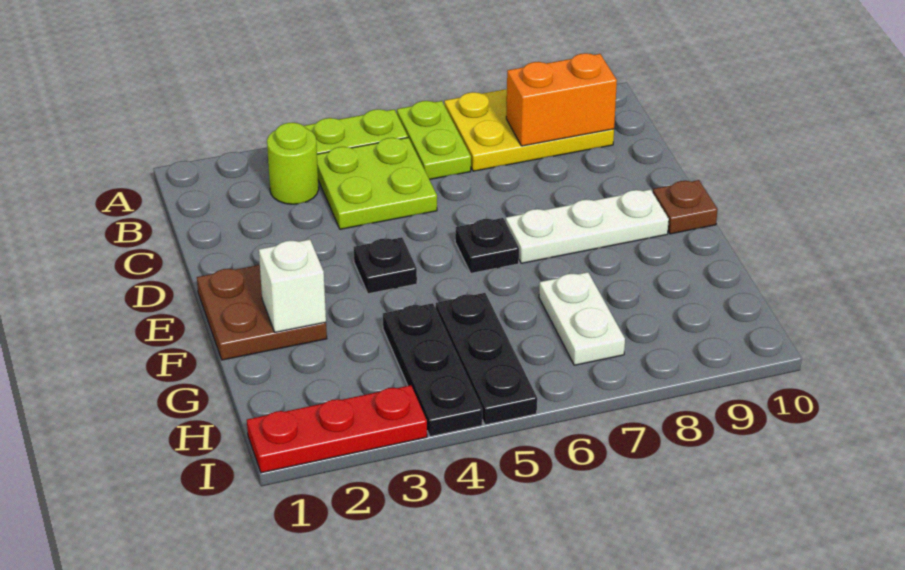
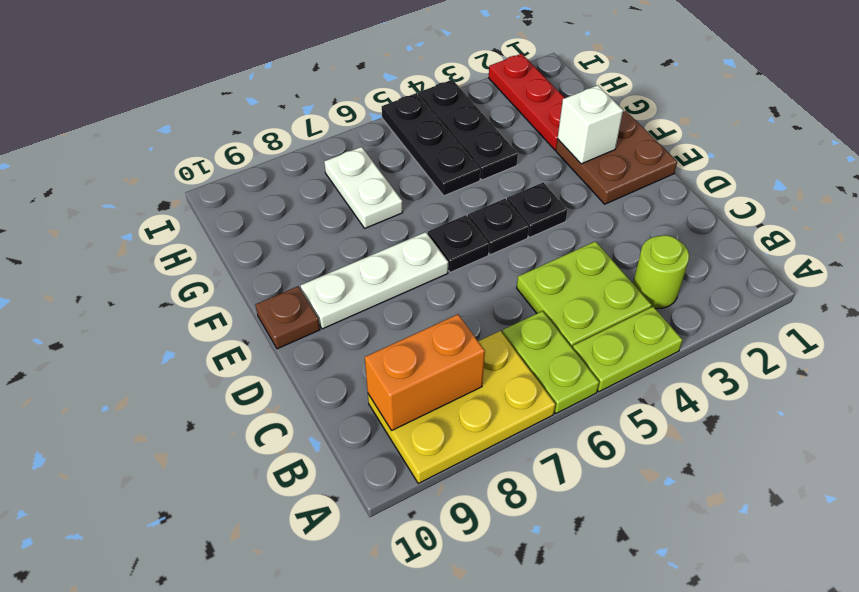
none -> black 1x1 plate [468,199,529,255]
red 1x3 plate [247,385,427,473] -> red 1x3 plate turned to [489,54,565,150]

